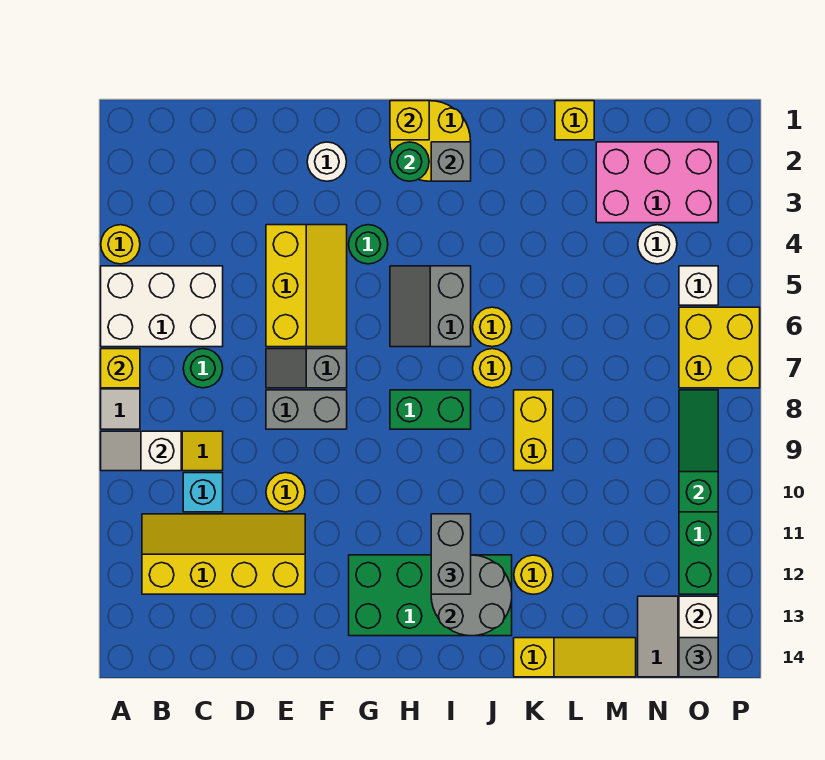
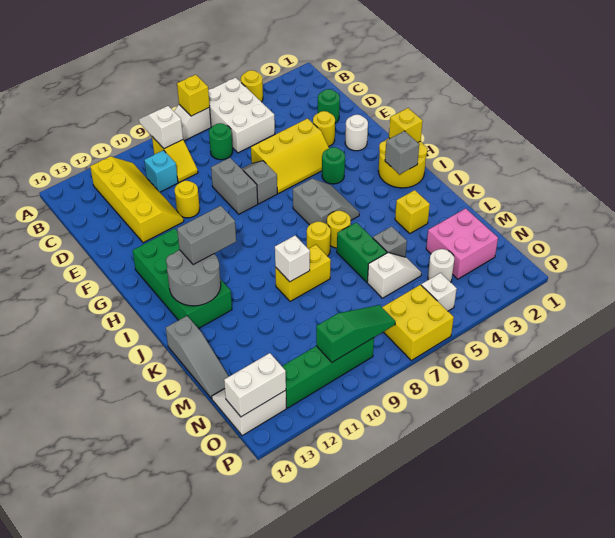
green 1x1 round brick [390,142,429,181] -> green 1x1 round brick moved to [318,89,340,123]
grey 2x2 slope [390,266,471,347] -> grey 2x2 slope turned to [293,179,359,225]
green 1x2 brick [390,390,471,429] -> green 1x2 brick moved to [337,222,387,282]
none -> white 1x1 brick [275,236,310,282]
yellow 1x1 round brick [514,555,553,594] -> yellow 1x1 round brick moved to [313,111,335,147]
yellow 1x3 slope [514,638,636,677] -> grey 1x3 slope [166,316,229,398]
yellow 1x1 brick [555,101,594,140] -> yellow 1x1 brick moved to [395,190,430,233]
pink 2x3 brick [596,142,718,223] -> pink 2x2 brick [426,208,498,279]
none -> white 1x2 slope [367,253,421,298]
grey 1x1 brick [679,638,718,677] -> grey 1x1 brick moved to [373,226,407,257]

